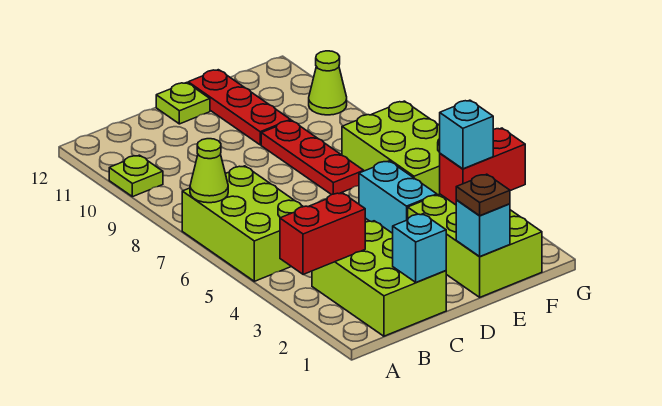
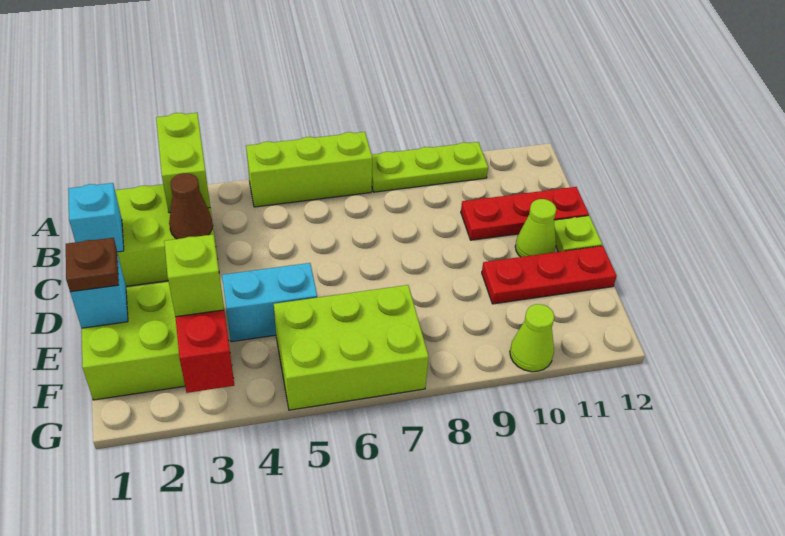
red 1x2 brick [280,193,365,274] -> lime 1x2 brick [156,113,210,213]
lime 2x3 brick [182,166,303,281] -> lime 1x3 brick [246,132,372,207]
lime 1x1 cone [190,139,228,203] -> lime 1x1 cone moved to [515,199,556,257]
lime 1x1 plate [109,155,163,197] -> lime 1x3 plate [372,142,488,192]
none -> brown 1x1 cone [169,173,213,239]
red 1x3 plate [261,120,363,195] -> red 1x3 plate moved to [461,187,589,240]
cyan 1x1 brick [440,100,493,169] -> lime 1x1 brick [164,234,224,317]

